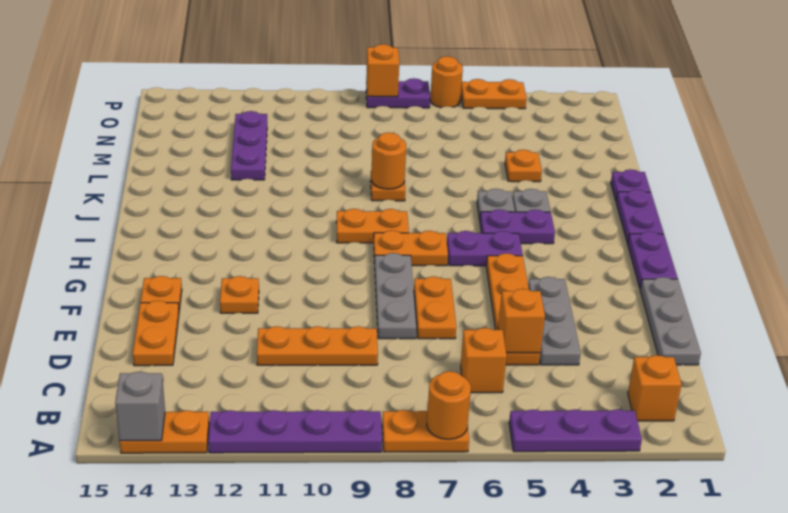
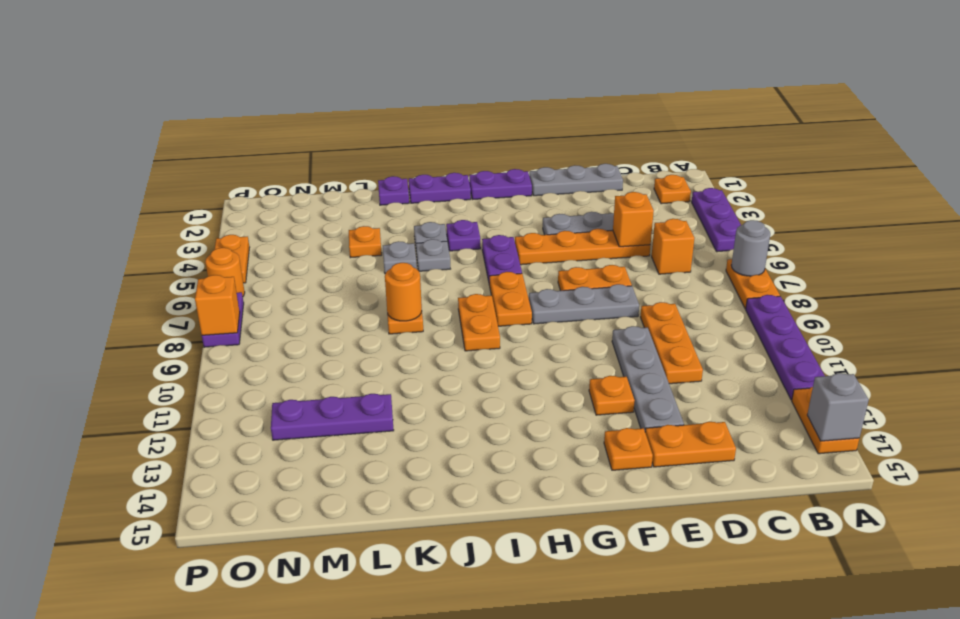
orange 1x1 round brick [427,371,471,439] -> grey 1x1 round brick [731,220,770,276]
orange 1x1 brick [628,355,682,421] -> orange 1x1 plate [654,175,691,204]
none -> grey 1x4 plate [612,326,684,431]
purple 1x2 plate [480,209,555,244] -> purple 1x1 plate [446,220,481,251]
none -> grey 1x1 plate [383,241,417,273]

